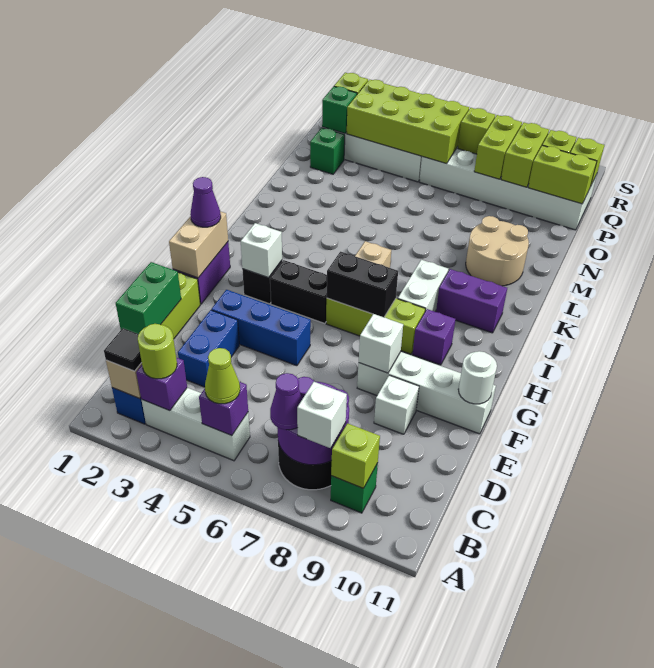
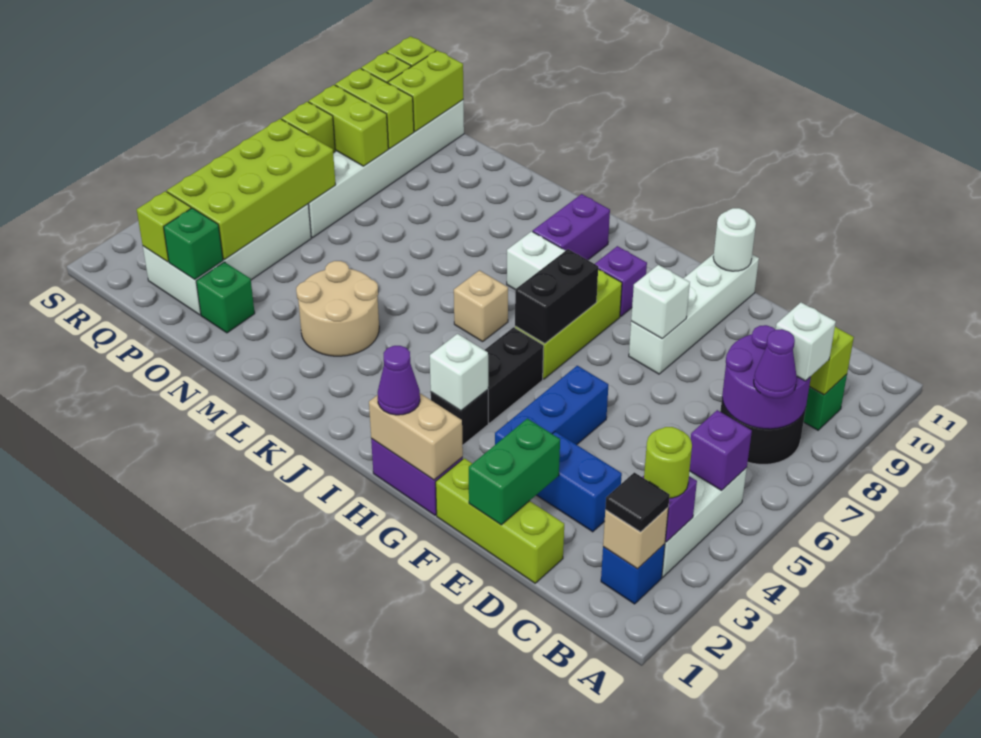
lime 1x1 cone [205,348,240,404] -> none
green 1x2 brick [116,262,181,334] -> green 1x2 brick turned to [469,419,560,525]
white 1x1 brick [374,375,419,434] -> none
tan 2x2 round brick [466,216,529,286] -> tan 2x2 round brick moved to [296,261,379,356]

